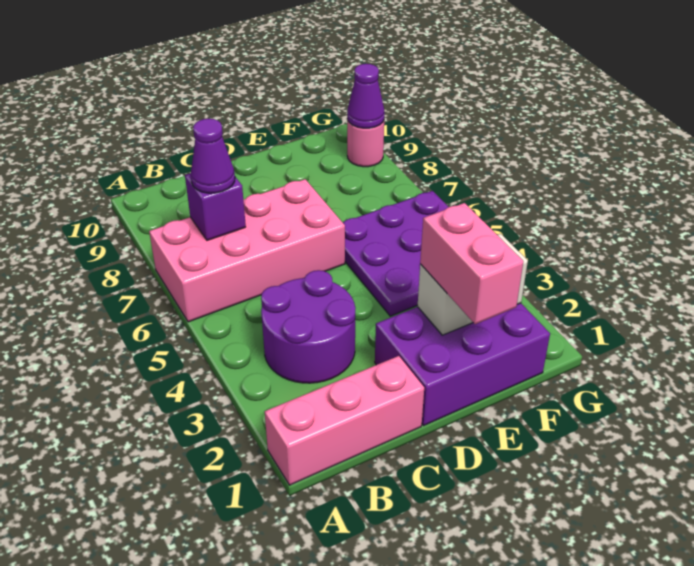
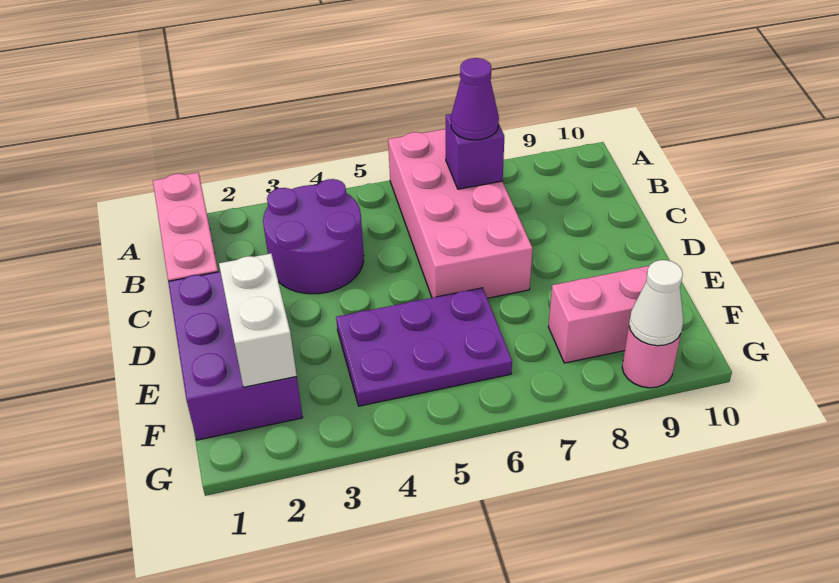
pink 1x2 brick [420,203,523,324] -> pink 1x2 brick moved to [548,266,649,363]
purple 3x3 plate [343,191,448,316] -> purple 2x3 plate [336,288,512,406]
purple 1x1 cone [347,64,385,128] -> white 1x1 cone [629,260,683,346]

